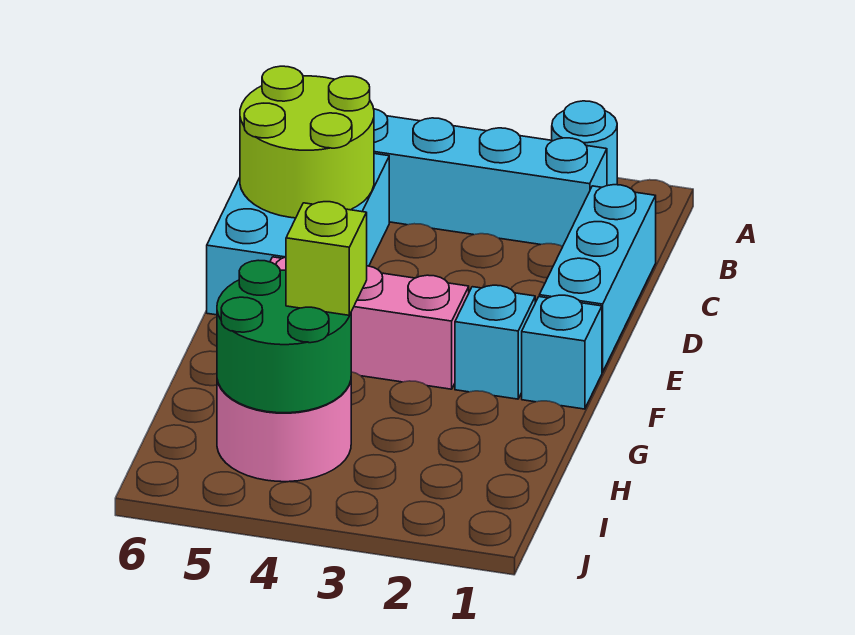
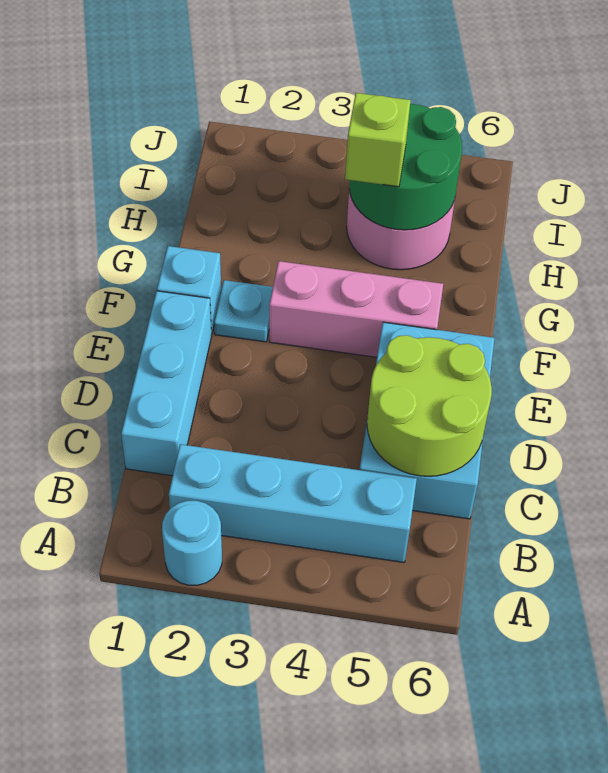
cyan 1x1 brick [455,285,535,399] -> cyan 1x1 plate [214,280,273,342]

